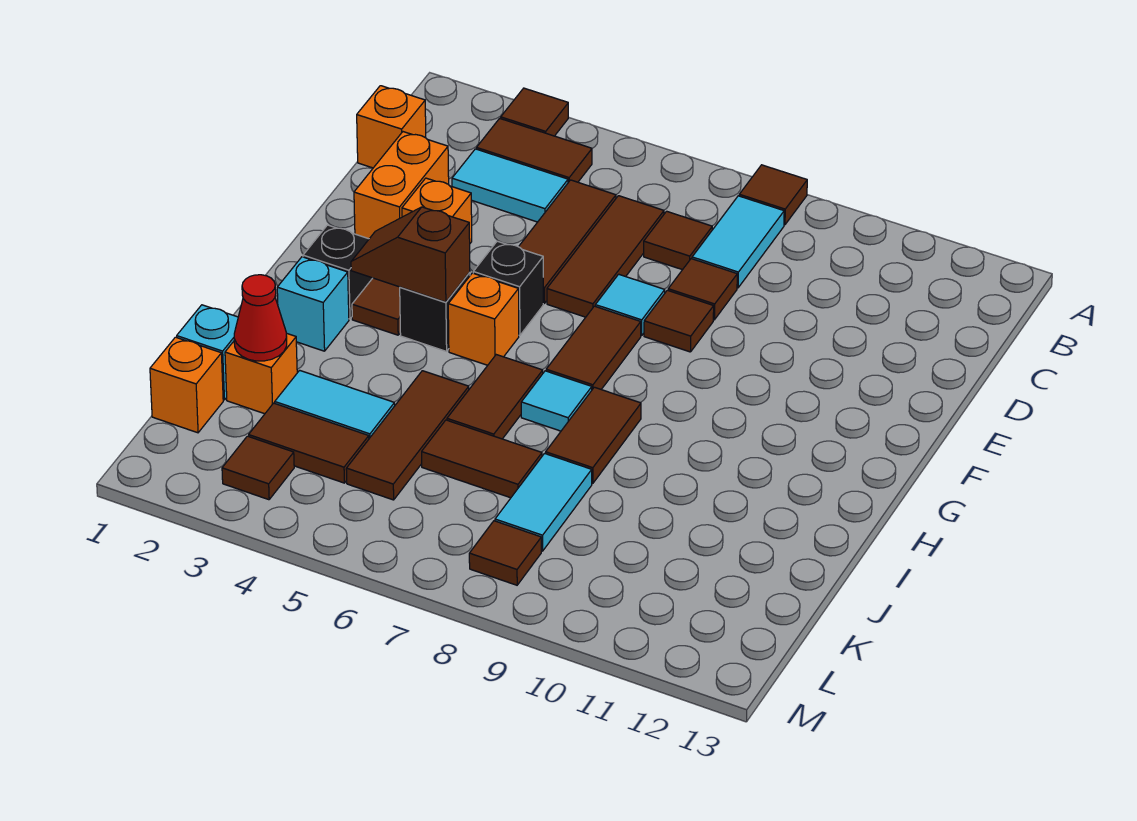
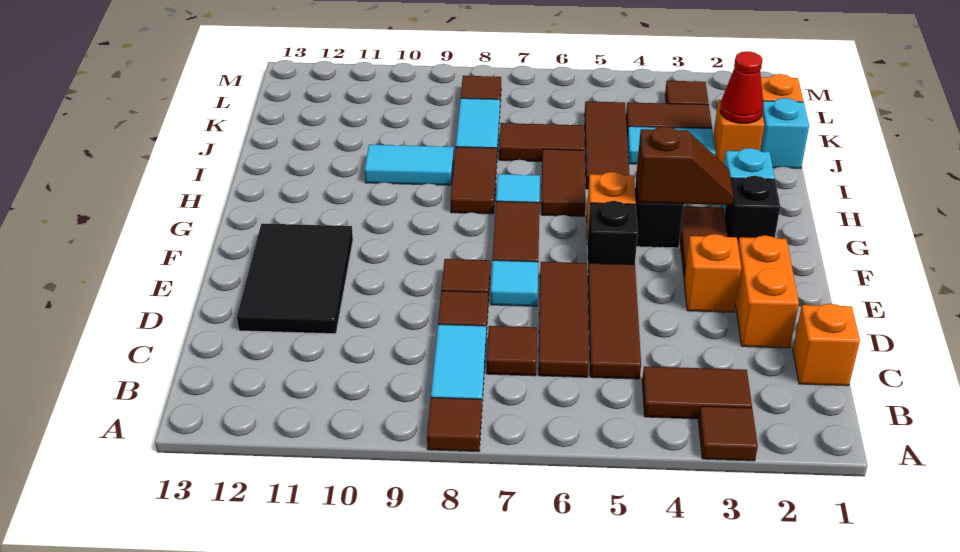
cyan 1x2 tile [452,149,568,222] -> cyan 1x2 tile moved to [364,145,454,185]
none -> black 2x3 tile [237,224,353,334]

